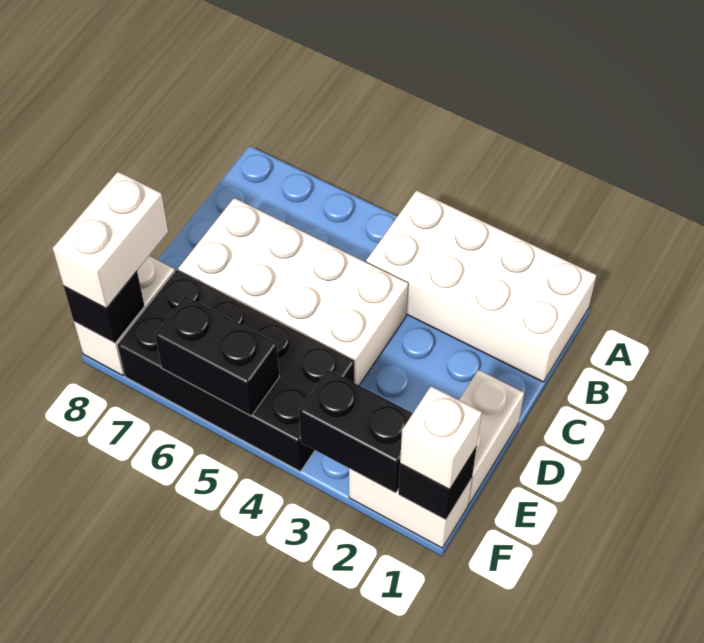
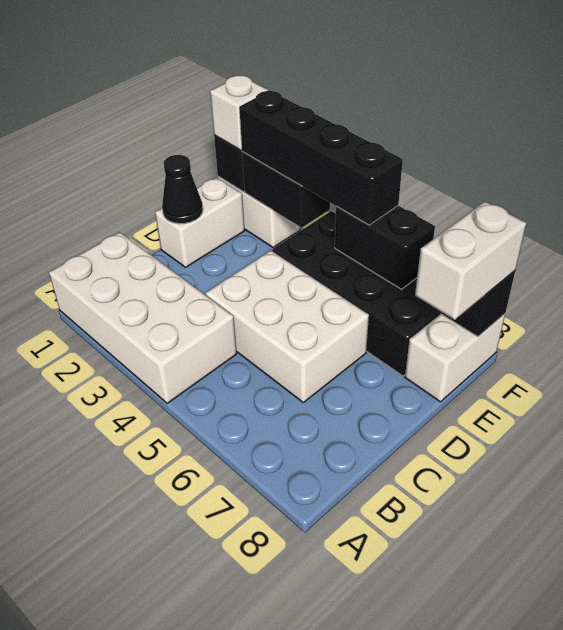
white 2x4 brick [178,198,408,385] -> white 2x3 brick [205,250,369,403]
none -> black 1x1 cone [162,155,203,224]
none -> black 1x4 brick [239,91,403,225]

